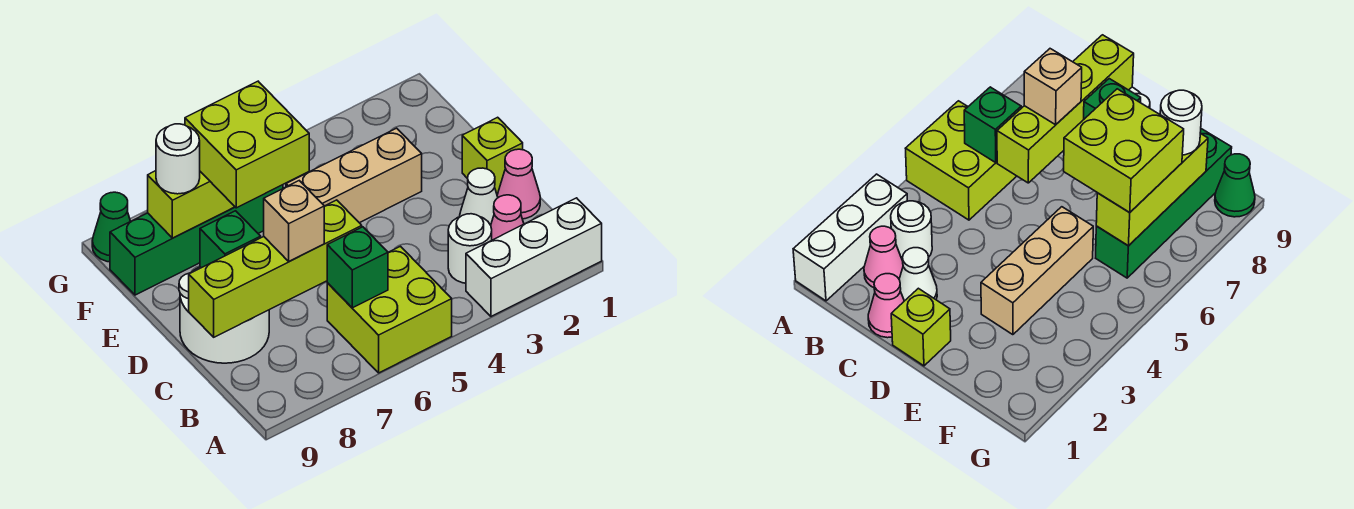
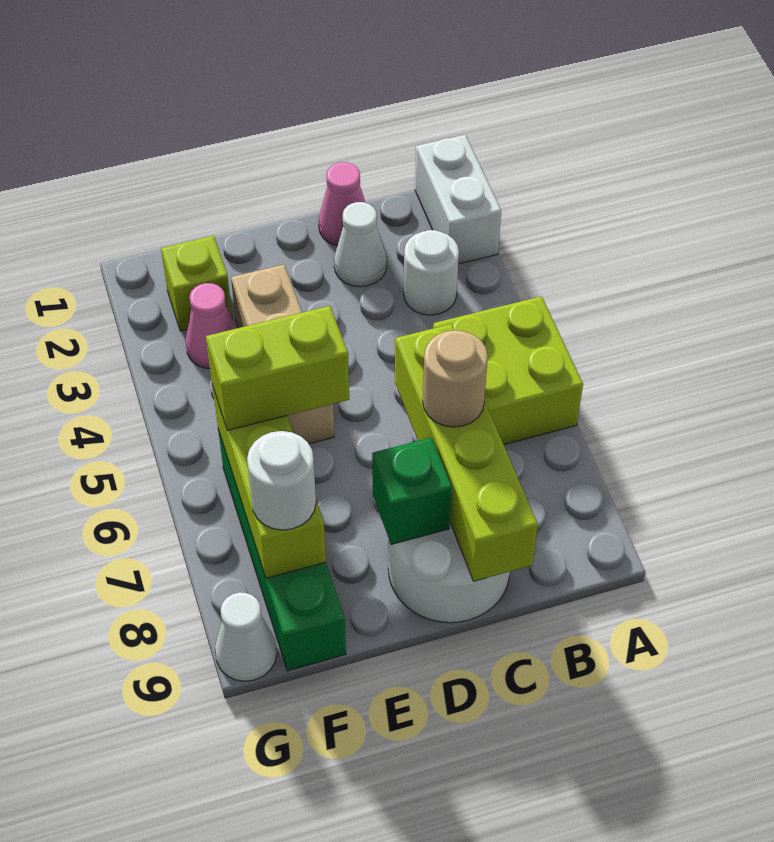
white 1x3 brick [466,198,602,316] -> white 1x2 brick [415,135,501,264]
pink 1x1 cone [491,195,524,240] -> pink 1x1 cone moved to [186,283,236,369]
green 1x1 brick [327,227,388,308] -> none
tan 1x1 brick [264,181,324,261] -> tan 1x1 round brick [423,330,488,427]
lime 1x1 brick [462,117,523,193] -> lime 1x1 brick moved to [161,236,232,331]
lime 2x2 brick [185,81,309,208] -> lime 1x2 brick [206,306,349,431]
green 1x1 cone [92,192,130,262] -> white 1x1 cone [215,592,277,681]

